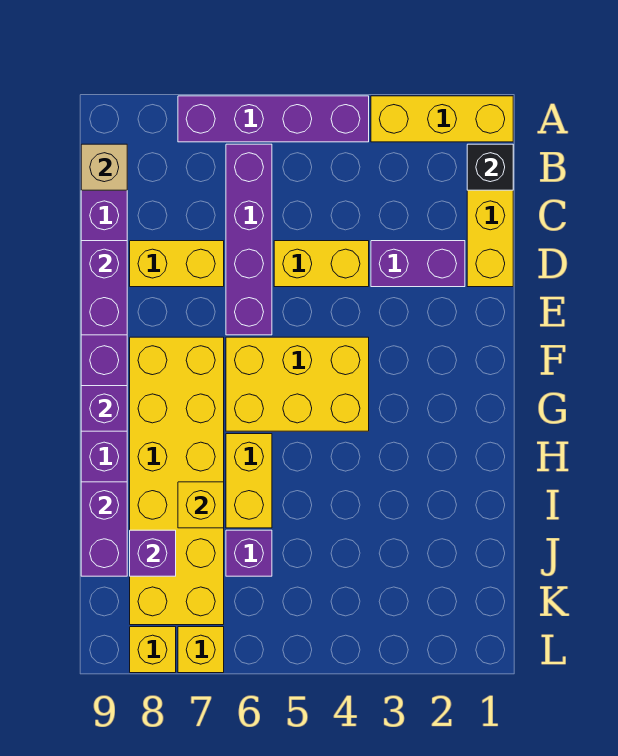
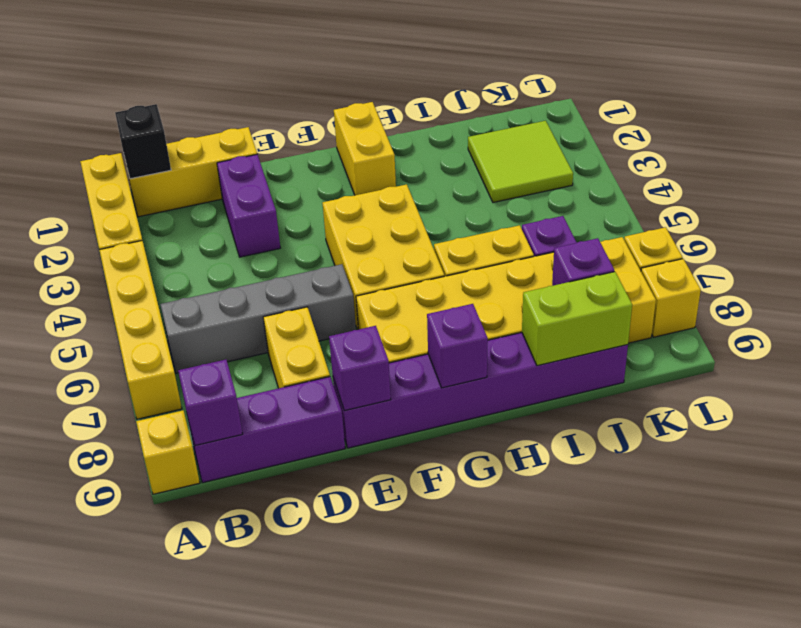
purple 1x4 brick [178,96,369,142] -> yellow 1x4 brick [99,241,182,419]
purple 1x4 brick [226,144,272,335] -> grey 1x4 brick [160,264,356,373]
tan 1x1 brick [81,144,127,190] -> purple 1x1 brick [178,360,243,445]
yellow 1x2 brick [274,241,369,287] -> yellow 1x2 brick moved to [334,102,396,195]
purple 1x2 brick [81,241,127,335] -> purple 1x1 brick [329,326,391,411]
yellow 1x1 brick [178,482,224,528] -> yellow 1x1 brick moved to [136,411,200,494]
purple 1x2 brick [81,482,127,576] -> lime 1x2 brick [522,272,632,366]
none -> lime 2x2 tile [468,121,573,202]

